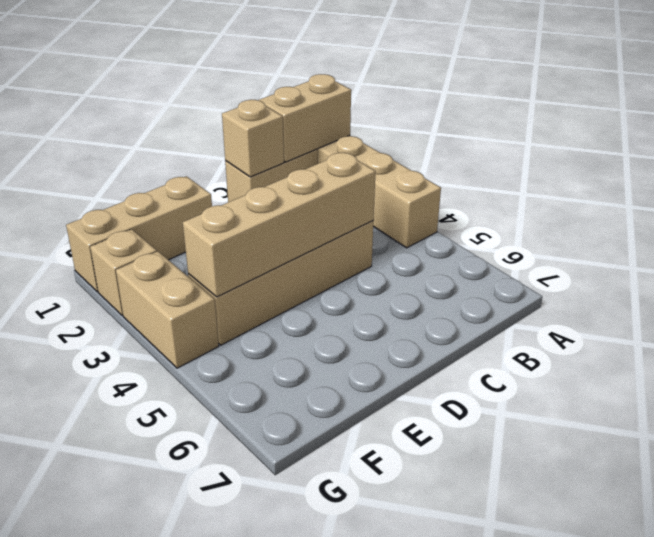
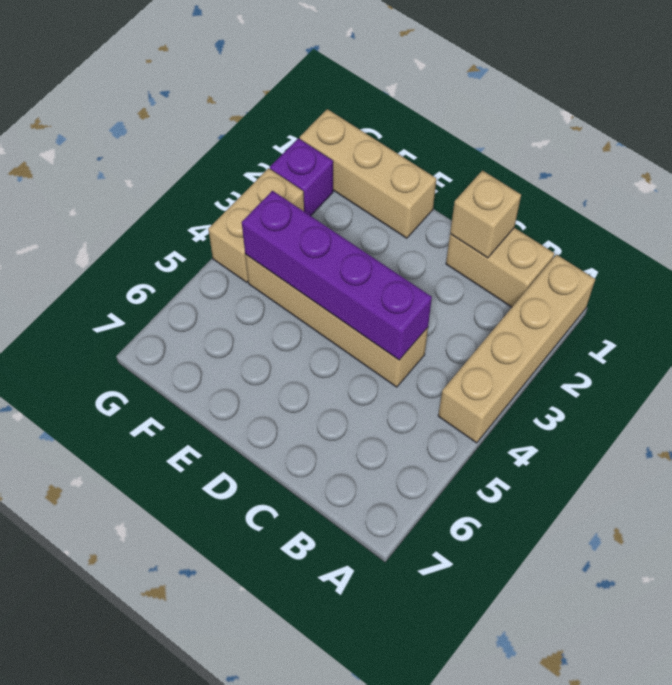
tan 1x2 brick [259,74,351,162] -> none
tan 1x4 brick [183,153,376,297] -> purple 1x4 brick [242,191,432,360]
tan 1x1 brick [90,229,157,316] -> purple 1x1 brick [270,138,333,216]

